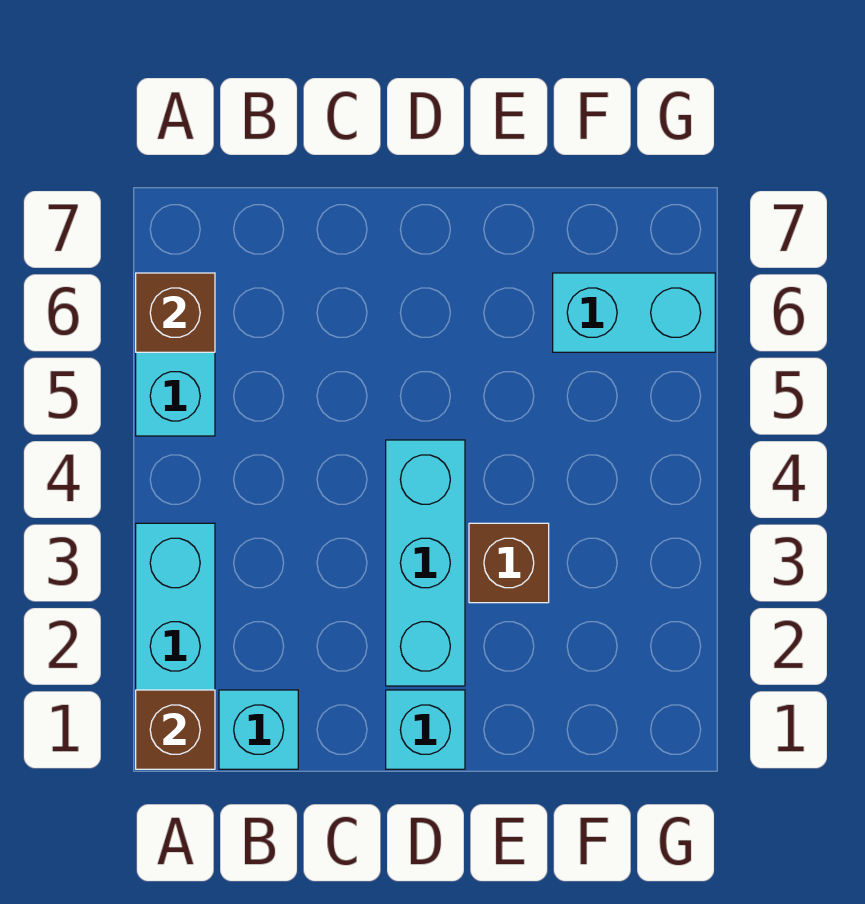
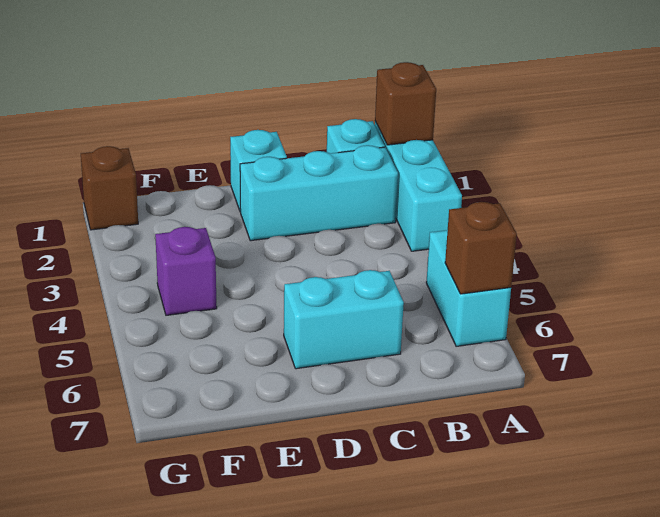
cyan 1x3 brick [386,440,465,686] -> cyan 1x3 brick turned to [240,145,398,241]
brown 1x1 brick [469,523,549,603] -> brown 1x1 brick moved to [81,146,138,230]
none -> purple 1x1 brick [155,227,217,315]
cyan 1x2 brick [553,273,715,352] -> cyan 1x2 brick moved to [284,270,404,369]

